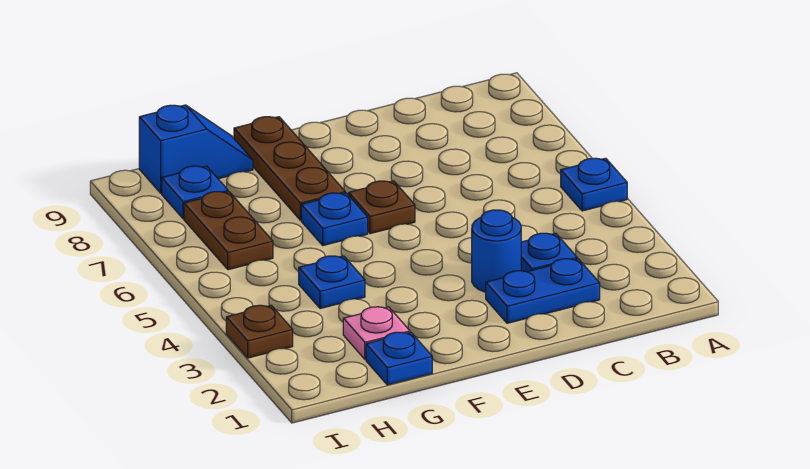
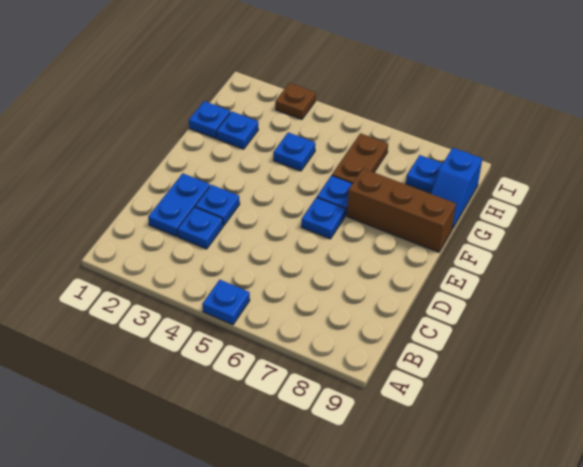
blue 1x1 round brick [472,210,521,292] -> blue 1x1 plate [195,185,240,226]
brown 1x1 plate [349,181,415,234] -> blue 1x1 plate [301,197,345,239]
brown 1x3 plate [234,117,345,220] -> brown 1x3 brick [347,169,456,252]
pink 1x1 plate [343,307,410,359] -> blue 1x1 plate [217,112,258,149]
brown 1x2 plate [184,192,273,270] -> brown 1x2 plate turned to [332,133,388,183]

